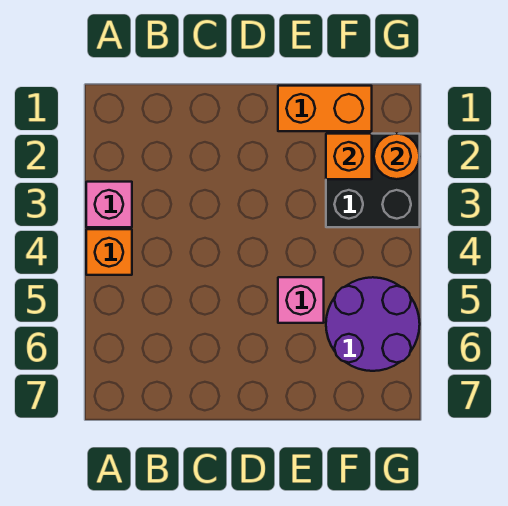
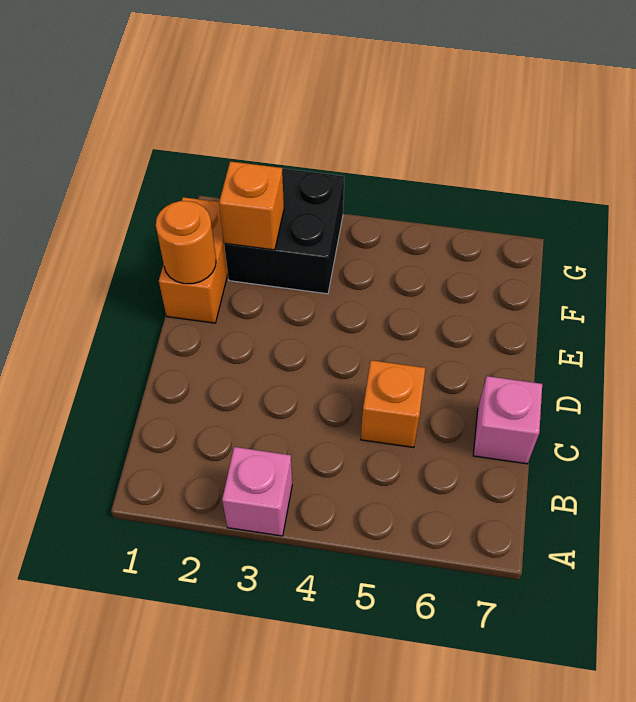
orange 1x1 brick [86,229,132,275] -> orange 1x1 brick moved to [361,360,425,448]
pink 1x1 brick [278,277,324,323] -> pink 1x1 brick moved to [473,376,542,464]
purple 2x2 round brick [326,277,420,371] -> none
orange 1x1 round brick [374,134,420,179] -> orange 1x1 round brick moved to [156,201,216,284]

